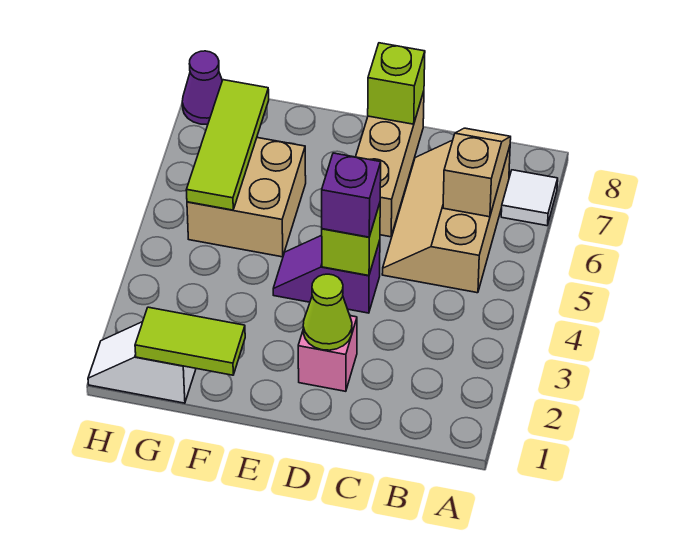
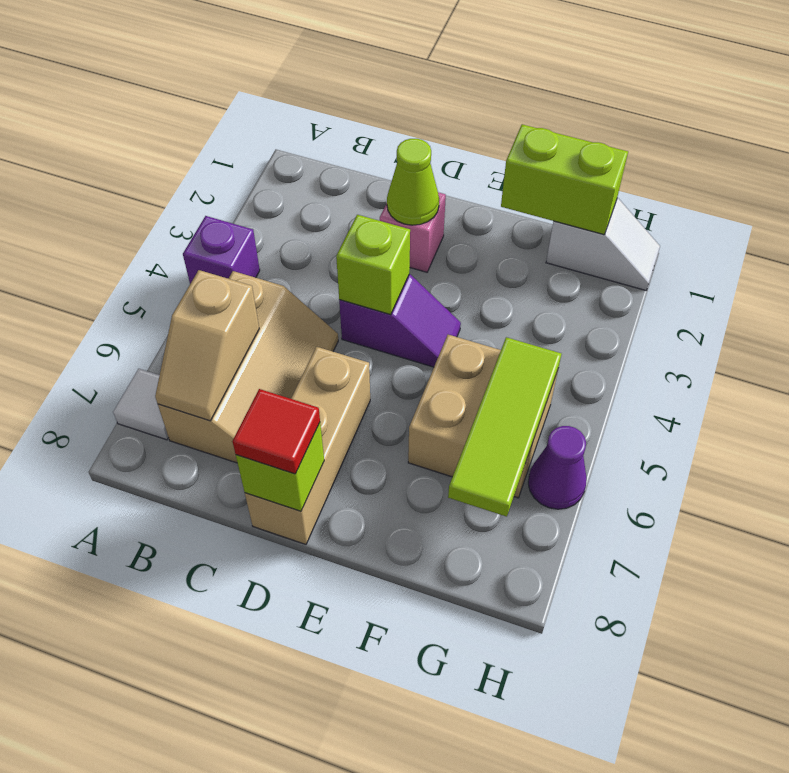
purple 1x1 brick [322,153,381,237] -> purple 1x1 brick moved to [183,216,260,284]
none -> red 1x1 tile [233,389,320,474]
lime 1x2 tile [135,307,245,375] -> lime 1x2 brick [501,124,628,235]
purple 1x1 cone [182,51,222,124] -> purple 1x1 cone moved to [528,426,587,509]

